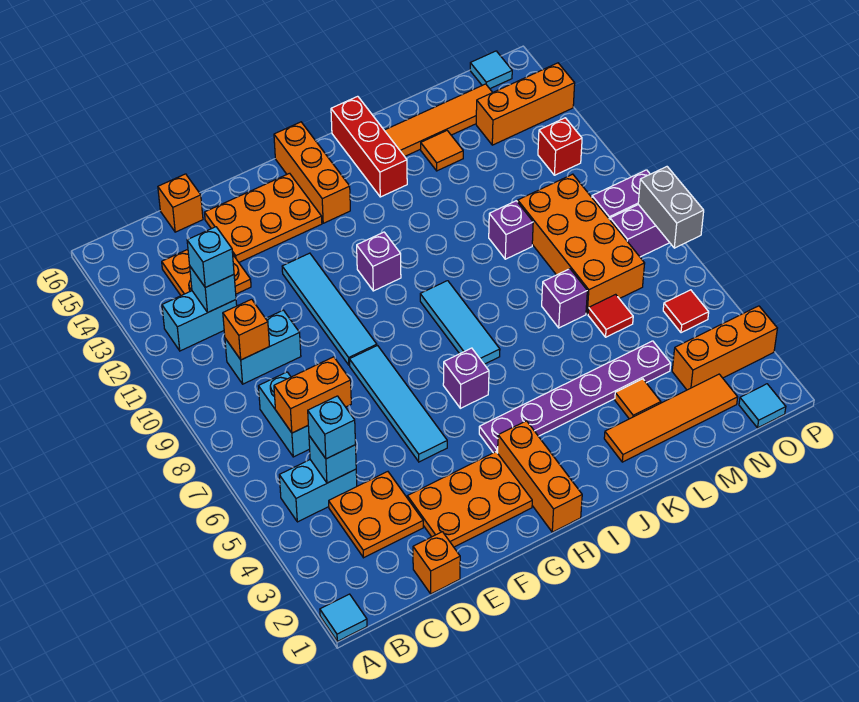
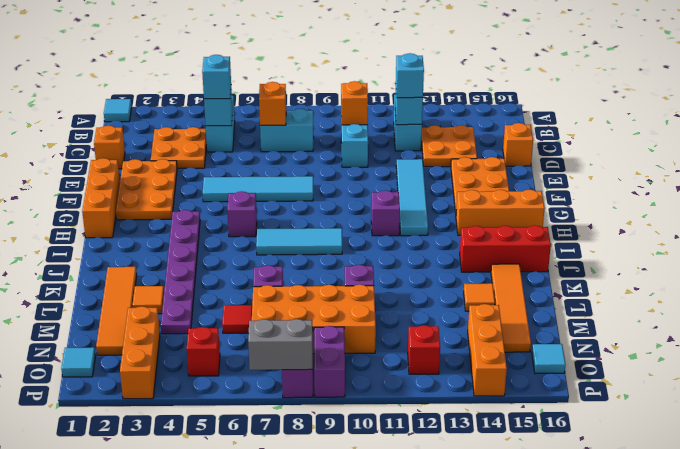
orange 1x2 brick [274,357,351,433] -> orange 1x1 brick [259,82,286,125]
cyan 1x4 tile [282,253,377,365] -> cyan 1x4 tile turned to [396,159,428,236]
orange 1x3 brick [498,421,582,532] -> orange 1x3 brick turned to [82,158,120,238]
red 1x1 tile [663,290,709,333] -> red 1x1 brick [187,327,220,376]

